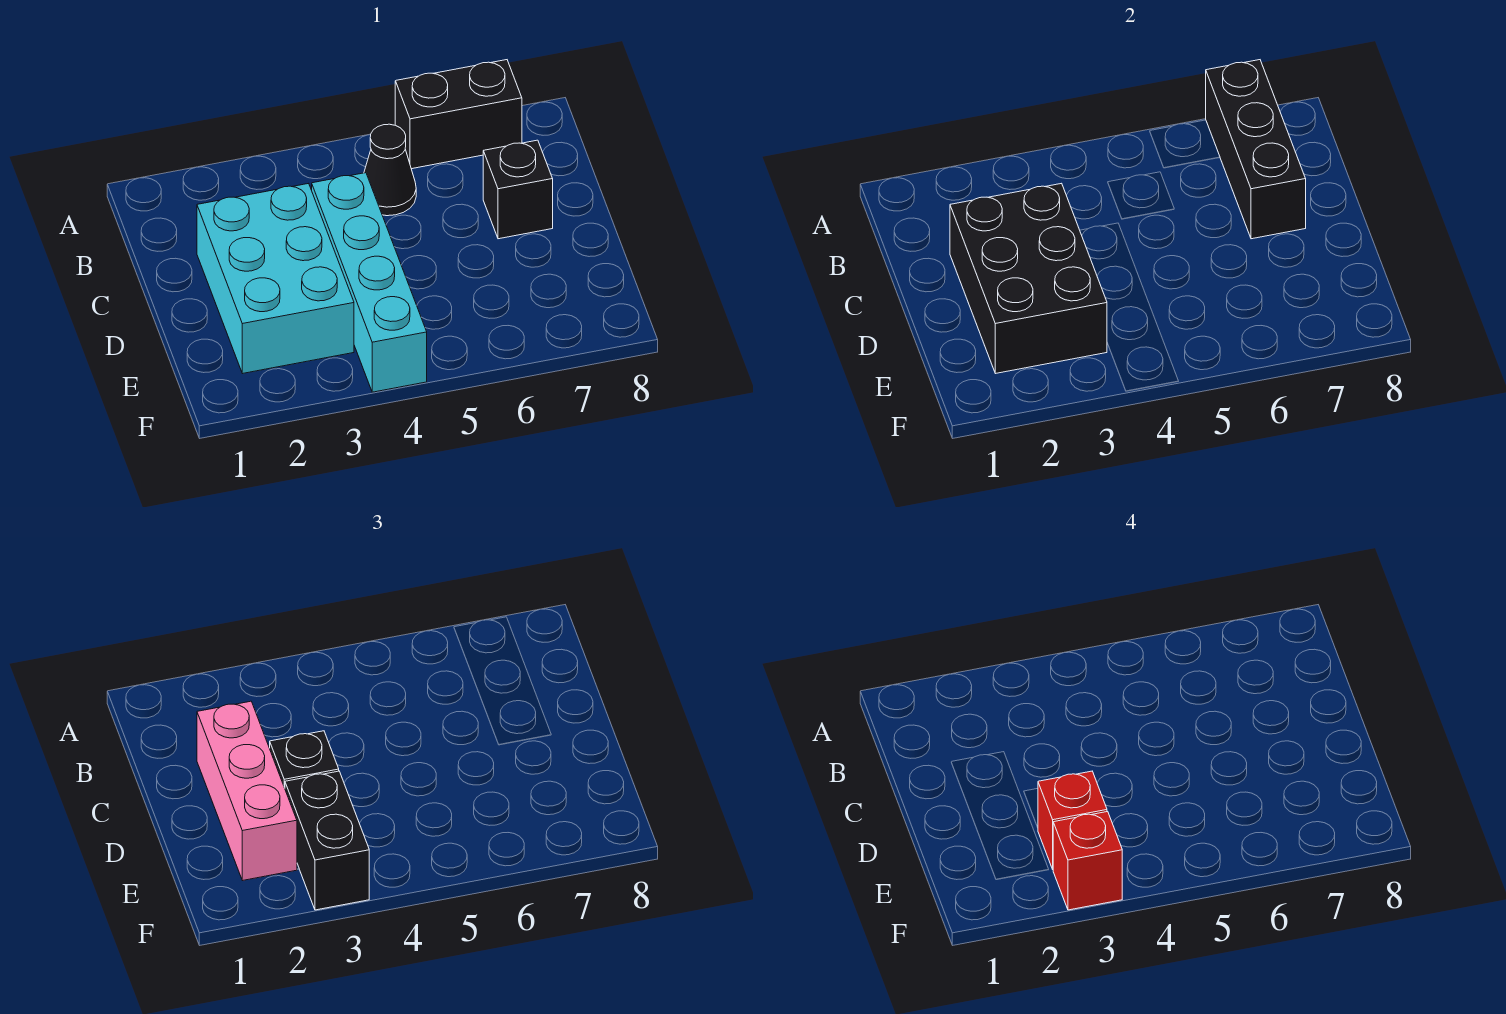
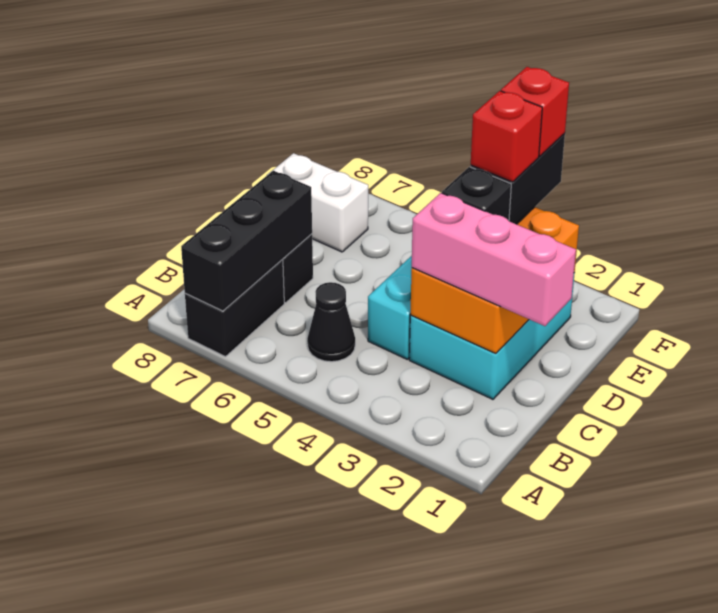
black 1x2 brick [395,60,522,169] -> black 1x2 brick turned to [185,259,284,357]
black 2x3 brick [950,183,1107,374] -> orange 2x3 brick [410,207,579,354]
pink 1x3 brick [197,701,297,881] -> pink 1x3 brick turned to [412,193,576,326]
none -> white 1x2 brick [267,153,368,252]

